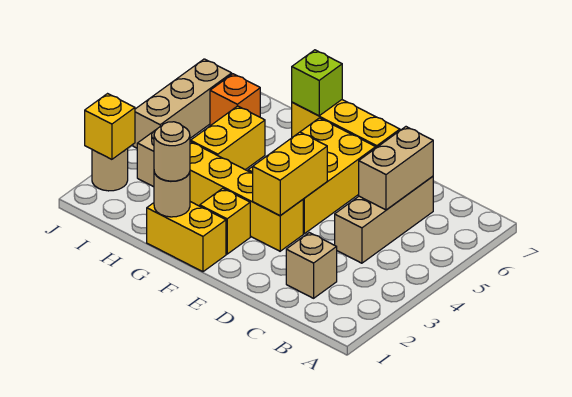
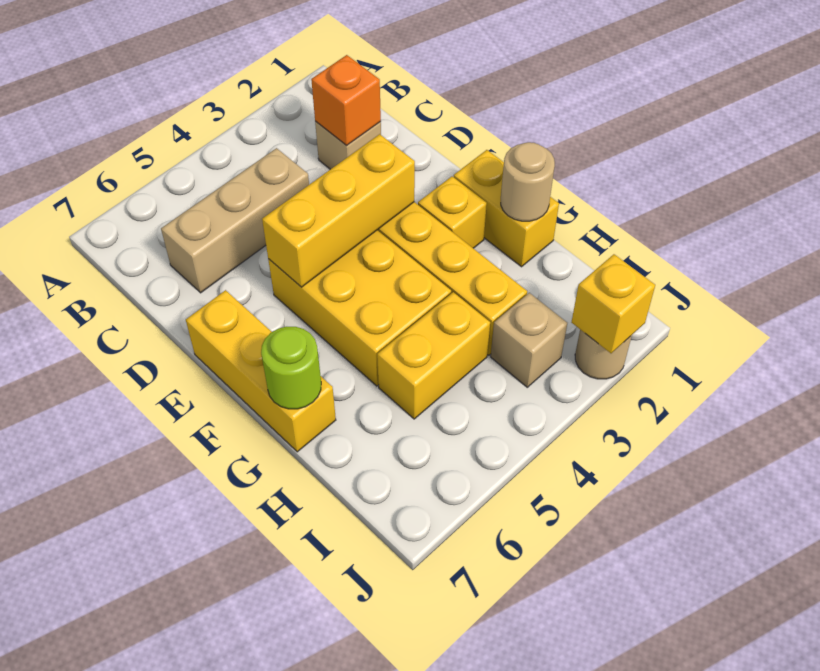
tan 1x2 brick [359,127,433,210] -> none
yellow 1x2 brick [253,132,327,216] -> yellow 1x3 brick [262,134,415,287]
yellow 2x3 brick [248,118,376,234] -> yellow 2x3 brick turned to [268,230,451,386]
tan 1x1 round brick [154,122,190,181] -> none
lime 1x1 brick [292,50,342,116] -> lime 1x1 round brick [261,327,321,409]
orange 1x1 brick [210,74,260,126] -> orange 1x1 brick moved to [311,55,381,145]
tan 1x3 brick [133,59,232,148] -> none

